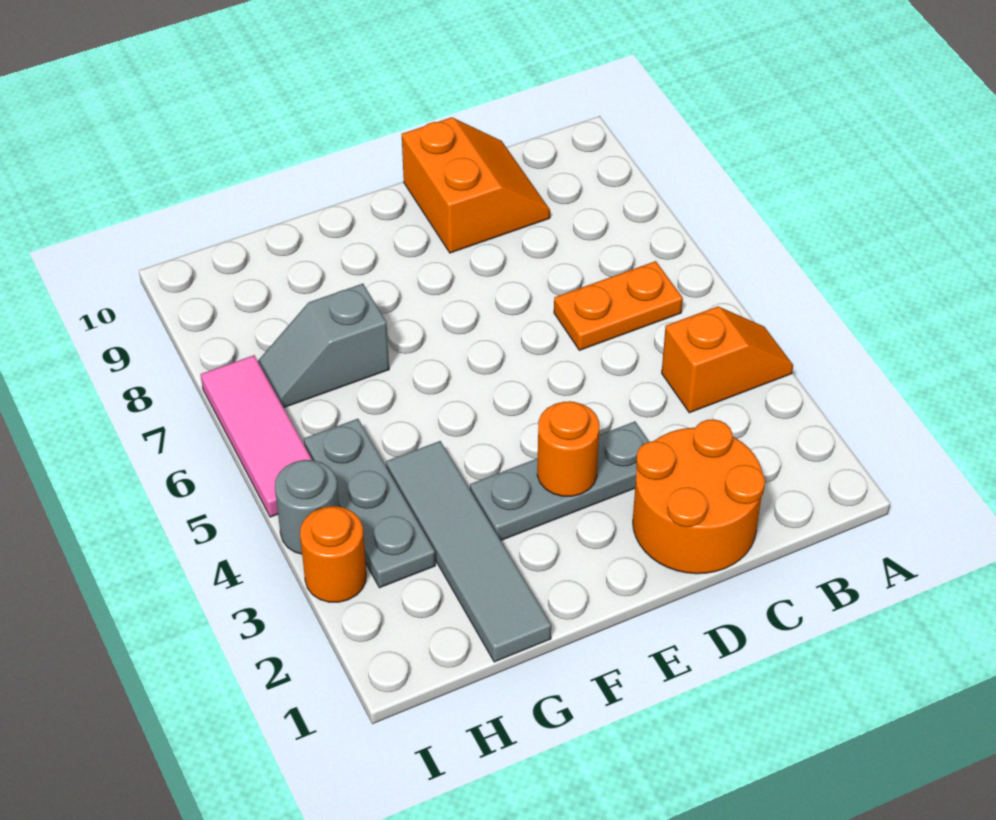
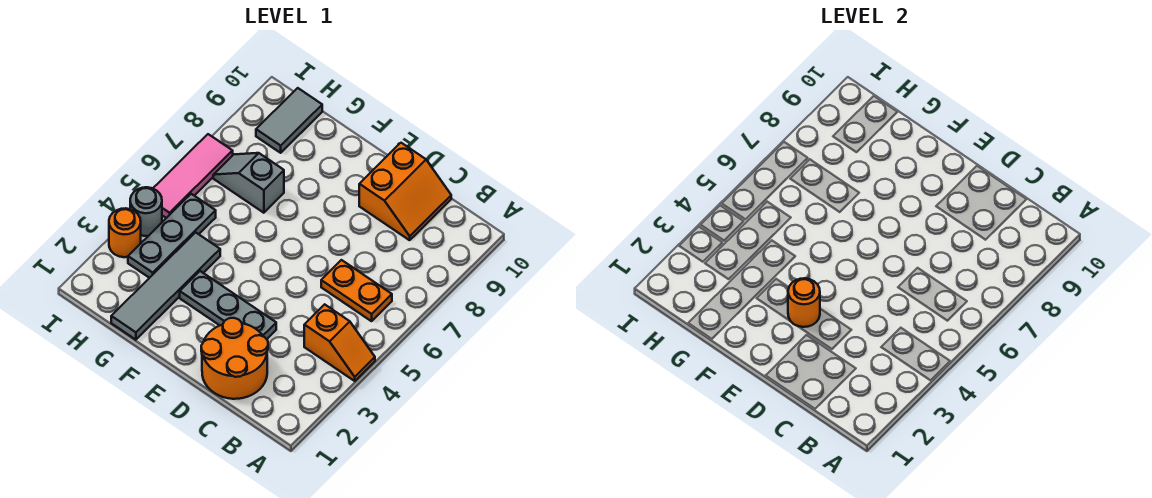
none -> grey 1x2 tile [256,88,322,153]

